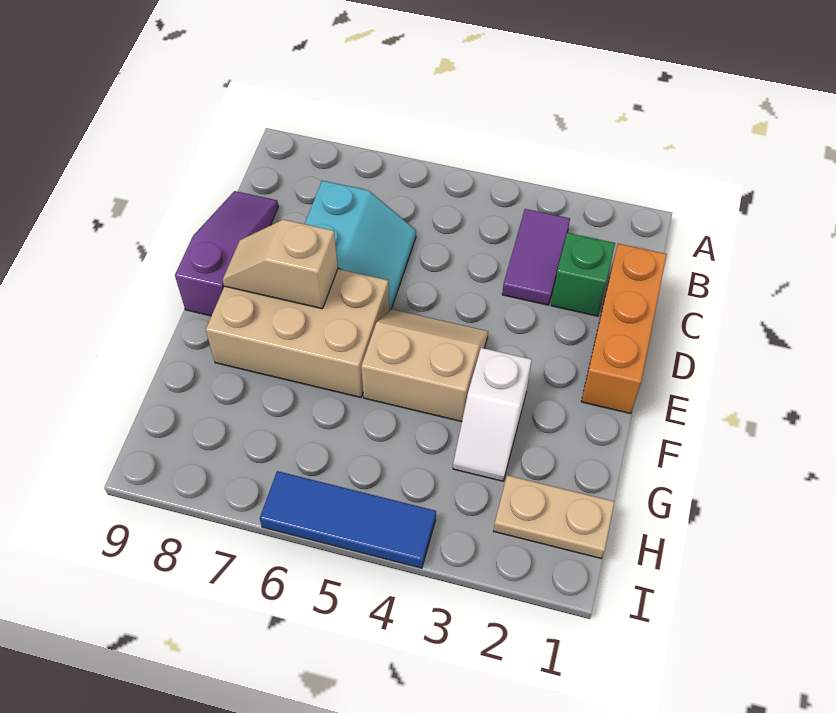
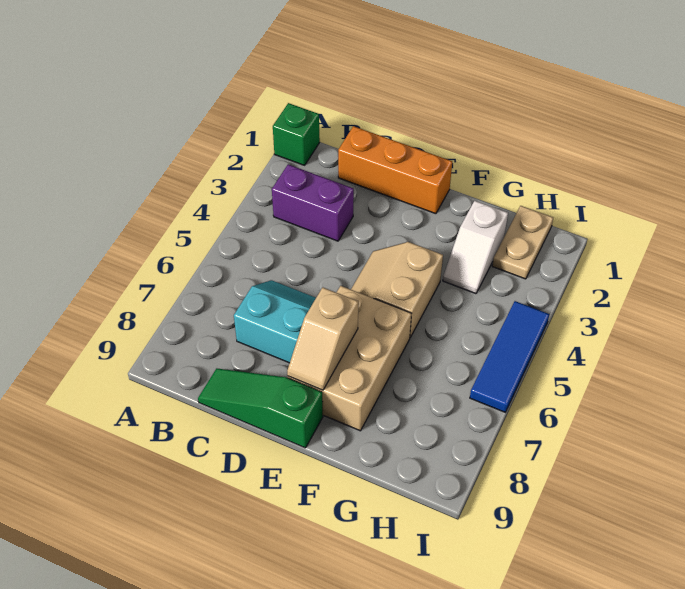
purple 1x2 tile [502,209,570,305] -> purple 1x2 brick [272,164,354,241]
green 1x1 brick [551,233,615,316] -> green 1x1 brick moved to [273,103,320,165]
purple 1x3 slope [175,191,278,316] -> green 1x3 slope [198,368,323,448]
white 1x2 slope [453,348,532,481] -> white 1x2 slope turned to [443,201,508,294]

